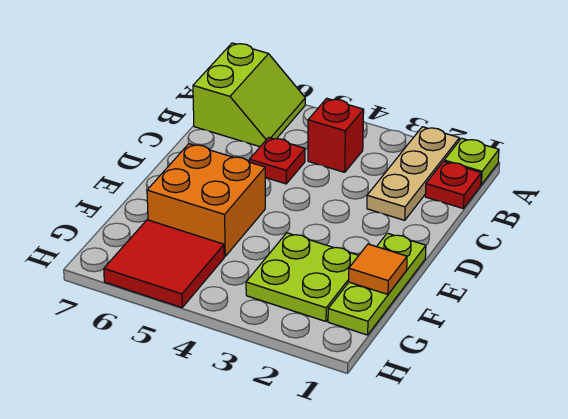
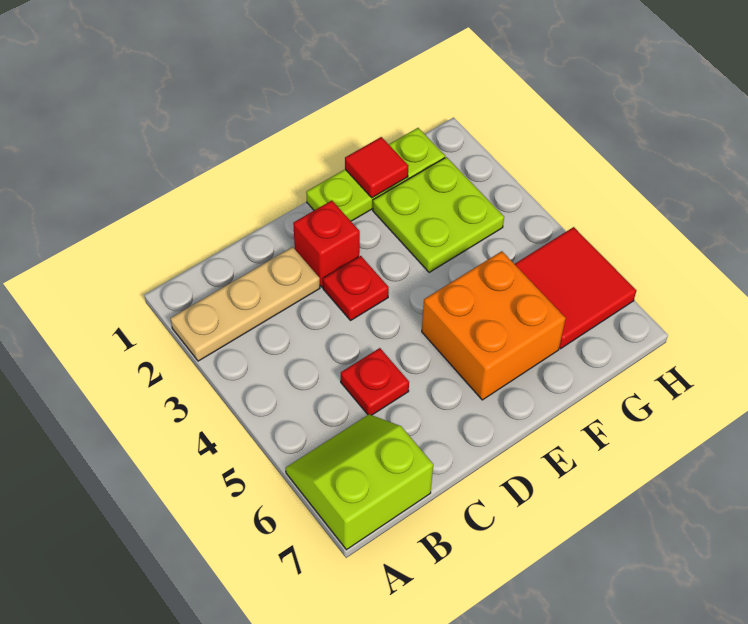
lime 1x1 plate [444,138,499,185] -> none
red 1x1 plate [425,161,481,208] -> red 1x1 plate moved to [323,256,389,320]
red 1x1 brick [308,98,364,172] -> red 1x1 brick moved to [293,201,360,287]
orange 1x1 tile [349,244,407,294] -> red 1x1 tile [345,137,408,198]

